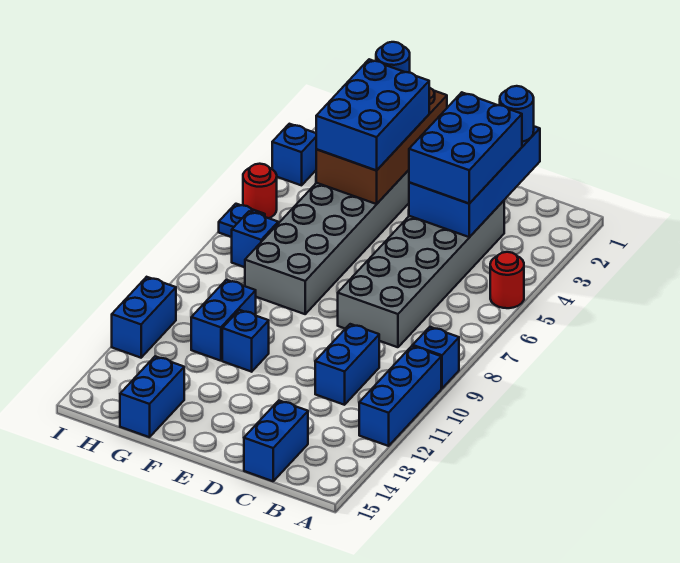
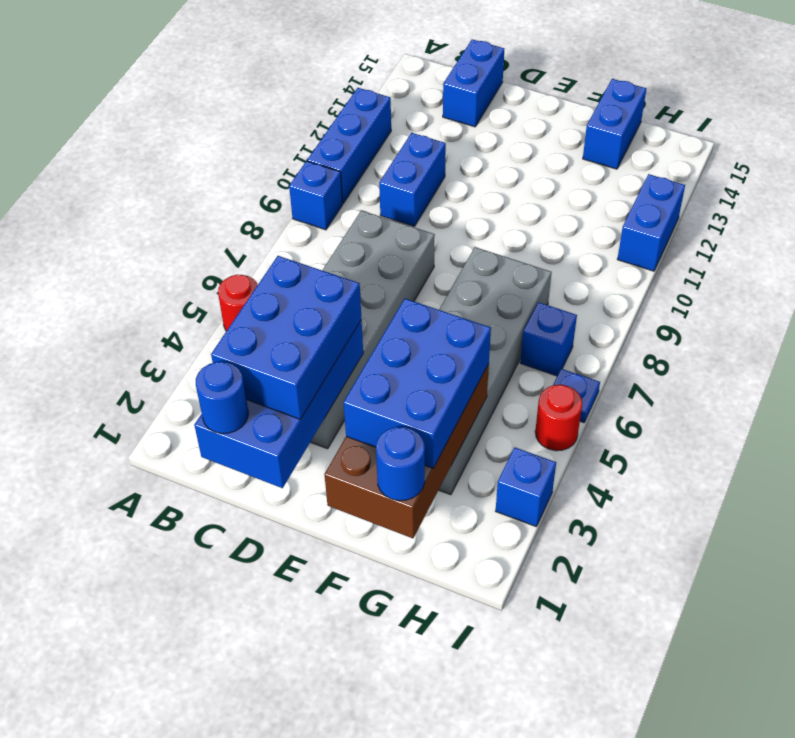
blue 1x1 brick [222,310,269,372] -> none
blue 1x2 brick [191,280,256,361] -> none

